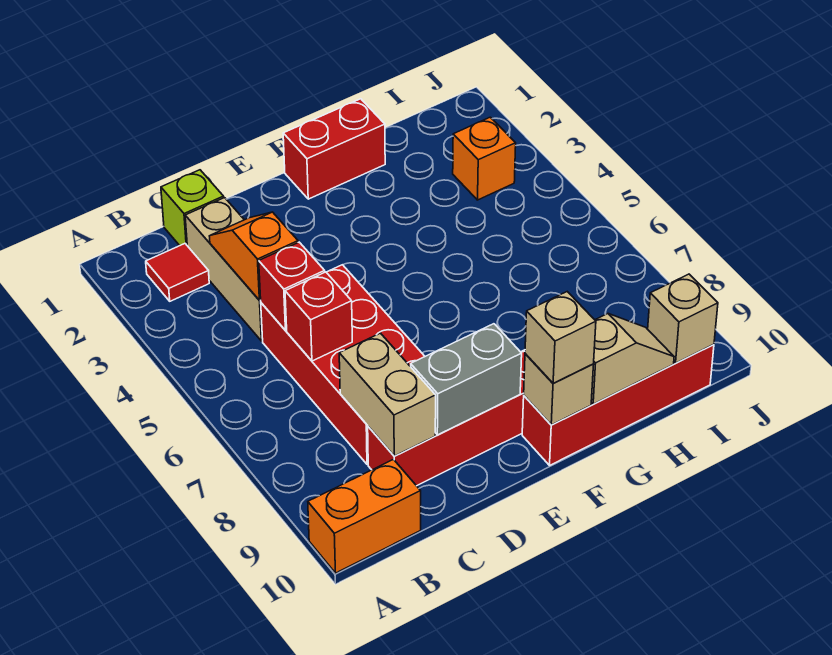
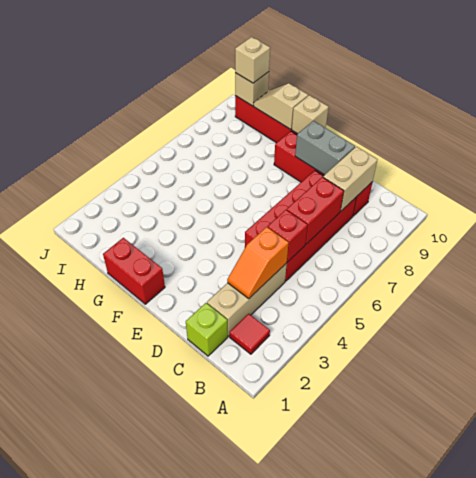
orange 1x2 brick [308,460,421,573] -> none
red 1x1 brick [285,272,352,361] -> red 1x2 brick [287,177,344,244]
tan 1x1 brick [525,292,596,384] -> tan 1x1 brick moved to [235,37,270,83]
orange 1x1 brick [453,117,516,200] -> none

